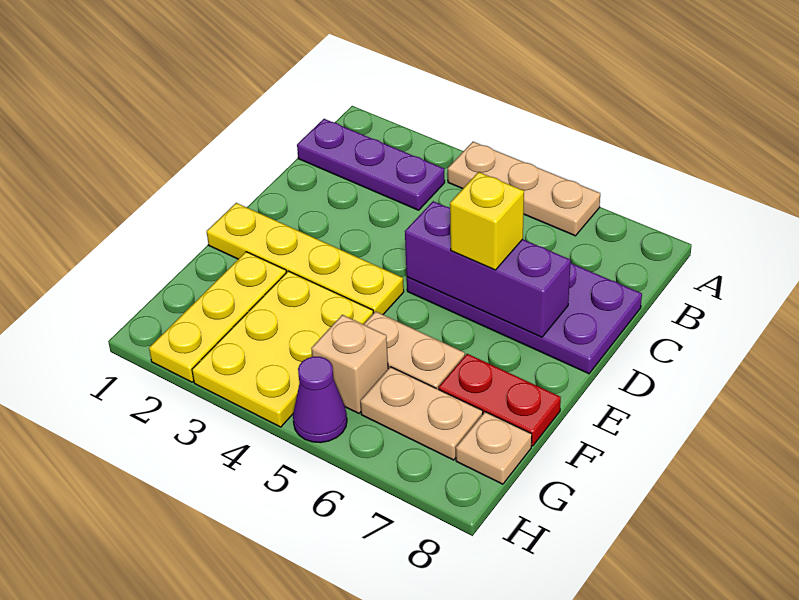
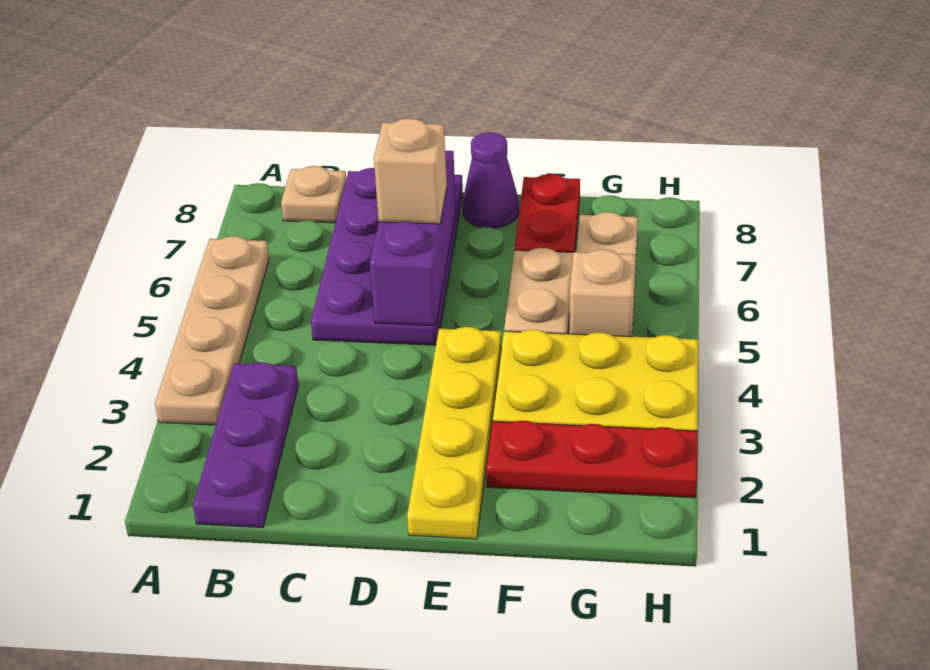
tan 1x3 plate [448,142,600,236] -> tan 1x4 plate [155,236,269,425]
yellow 1x1 brick [450,172,524,270] -> tan 1x1 brick [374,118,447,224]
yellow 1x3 plate [149,252,286,382] -> red 1x3 plate [486,421,698,498]
tan 1x1 plate [456,412,532,484] -> tan 1x1 plate moved to [281,166,346,223]
purple 1x1 cone [293,357,347,443] -> purple 1x1 cone moved to [463,133,519,228]

